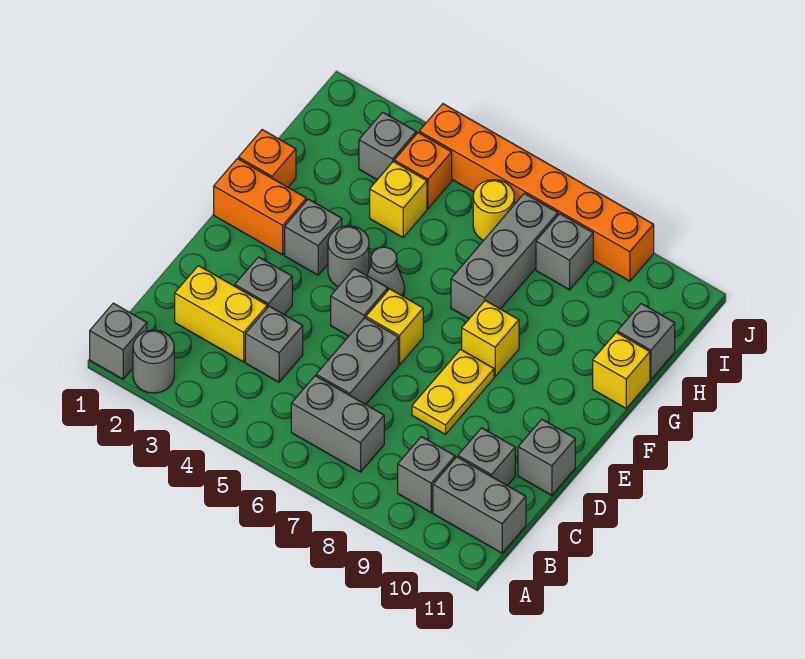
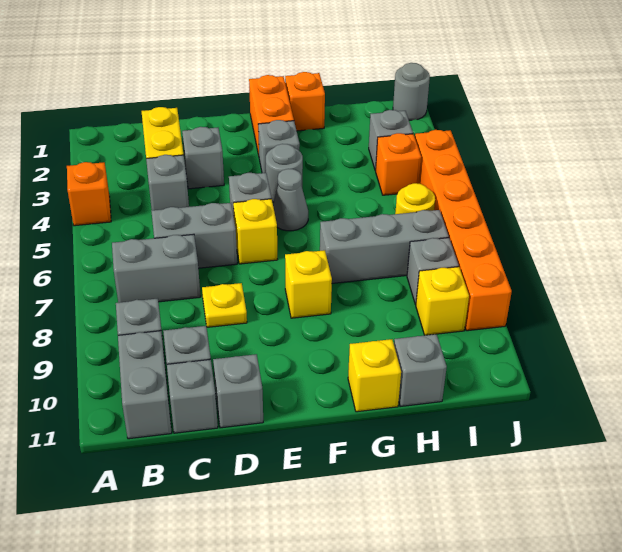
grey 1x1 brick [90,303,147,379] -> grey 1x1 brick moved to [167,359,218,433]
grey 1x1 round brick [133,330,174,393] -> grey 1x1 round brick moved to [393,63,430,120]
none -> orange 1x1 brick [67,162,111,226]
grey 1x2 brick [291,376,384,472] -> grey 1x2 brick turned to [112,234,201,303]
yellow 1x2 plate [412,349,494,434] -> yellow 1x1 plate [202,283,247,327]
yellow 1x1 brick [370,162,427,237] -> yellow 1x1 brick moved to [416,267,469,335]

